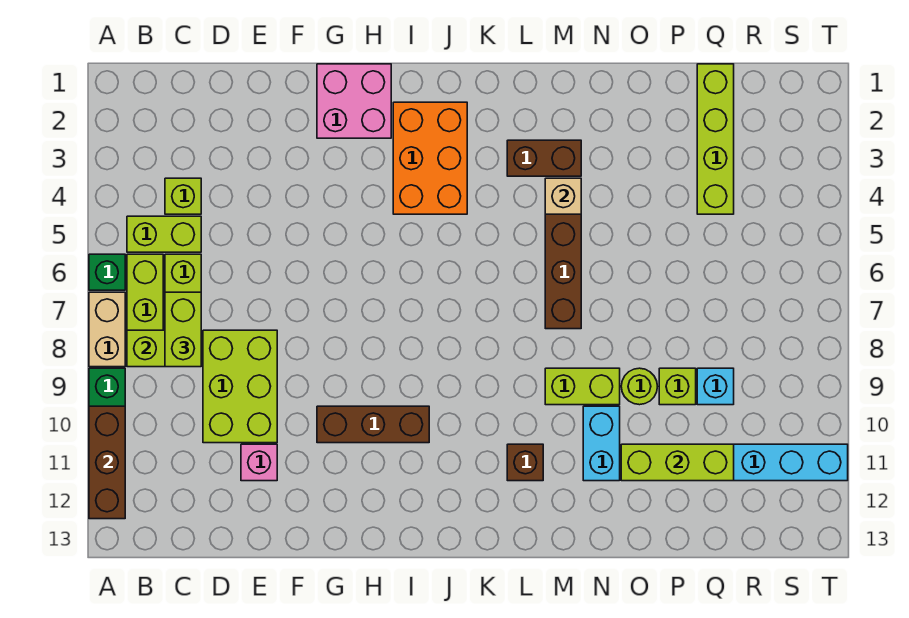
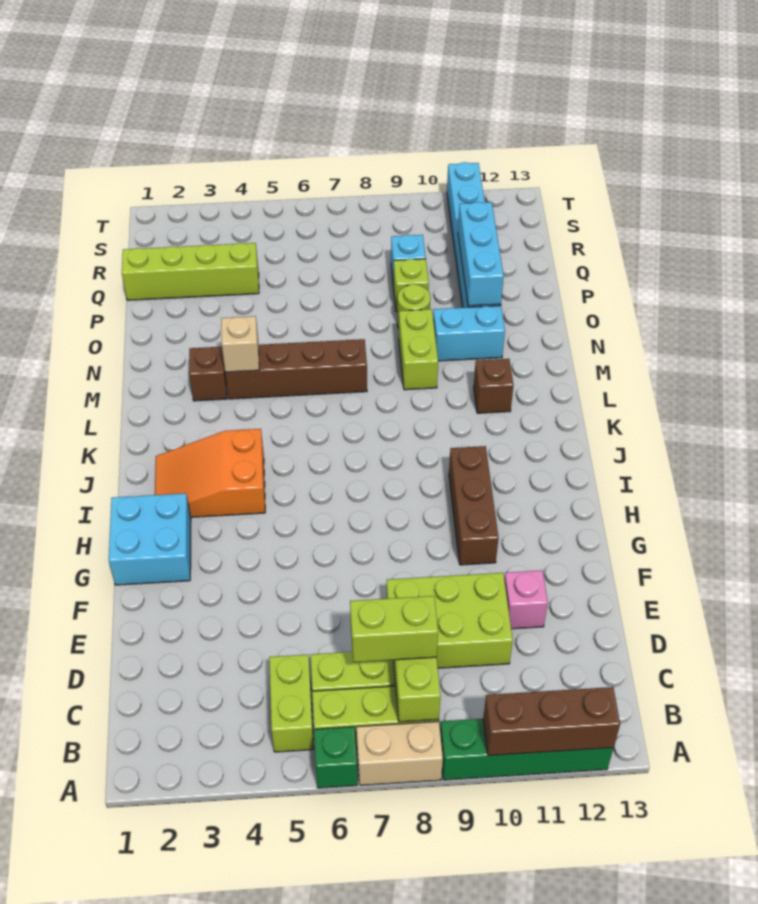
lime 1x1 brick [165,178,201,214] -> none
pink 2x2 brick [317,64,391,138] -> cyan 2x2 brick [109,493,191,585]
orange 2x3 brick [393,102,467,214] -> orange 2x3 slope [155,429,265,517]
brown 1x2 brick [507,140,581,176] -> brown 1x1 brick [189,347,227,401]
lime 1x3 brick [621,444,734,481] -> cyan 1x3 brick [458,202,504,306]

